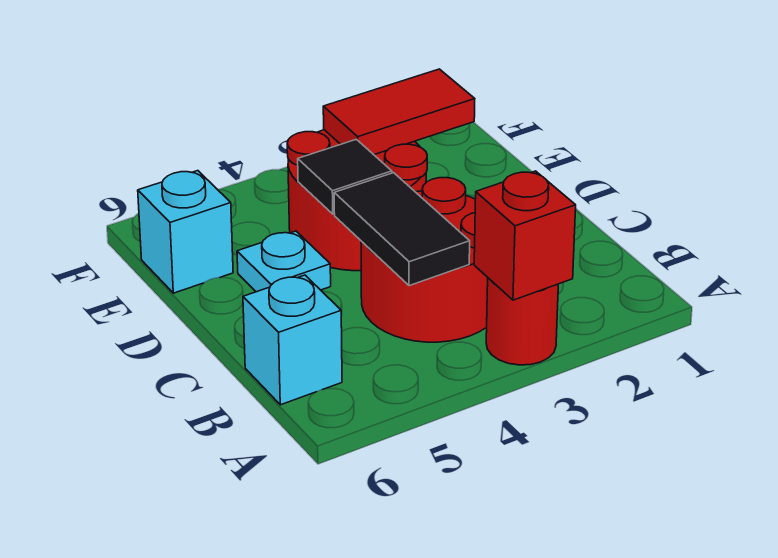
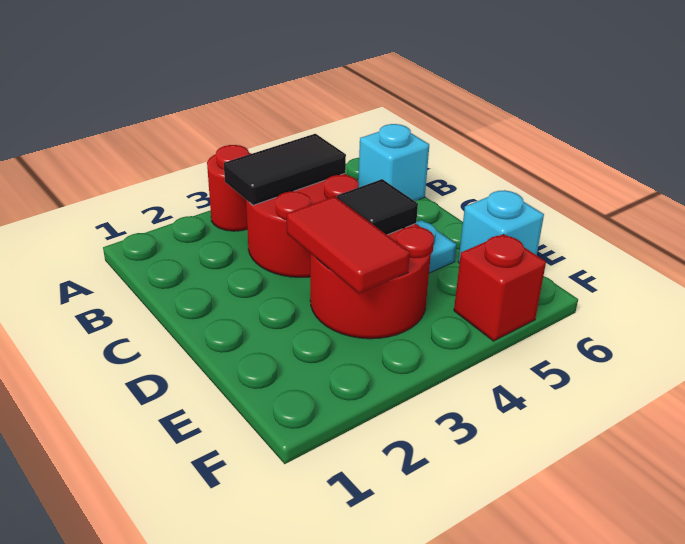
red 1x1 brick [474,171,576,300] -> red 1x1 brick moved to [454,234,546,341]
black 1x2 tile [334,173,470,286] -> black 1x2 tile turned to [224,134,346,205]
red 1x2 tile [323,69,475,155] -> red 1x2 tile turned to [287,196,410,294]

